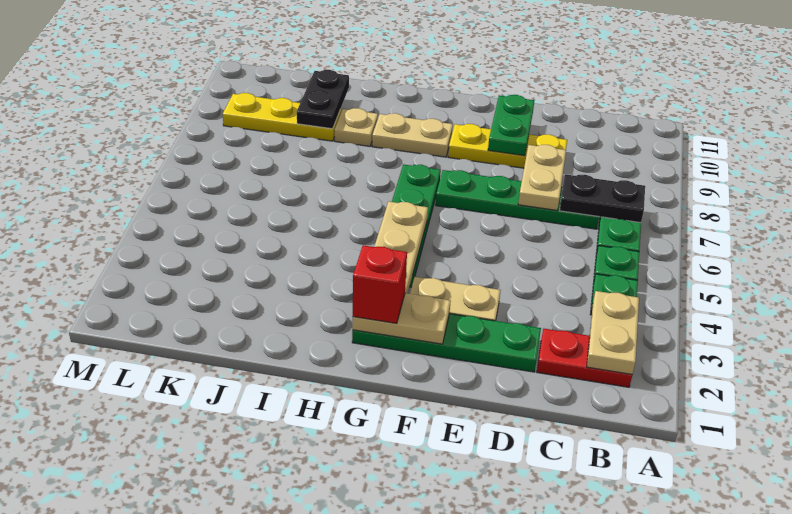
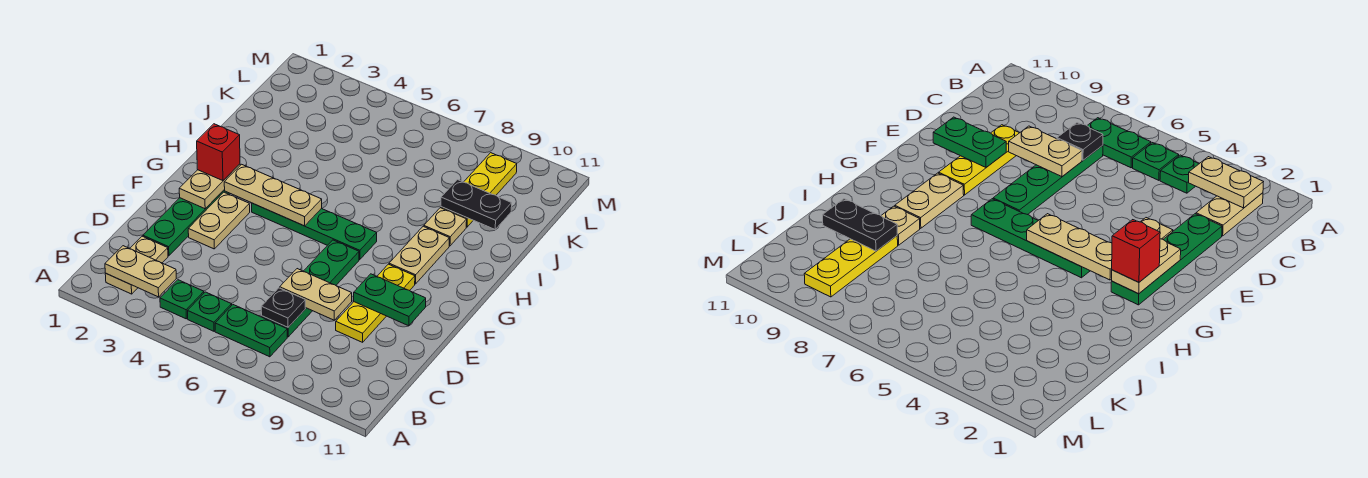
red 1x2 plate [537,329,632,387] -> tan 1x2 plate [105,236,168,294]
black 1x2 plate [560,174,645,223] -> black 1x1 plate [261,288,305,327]

